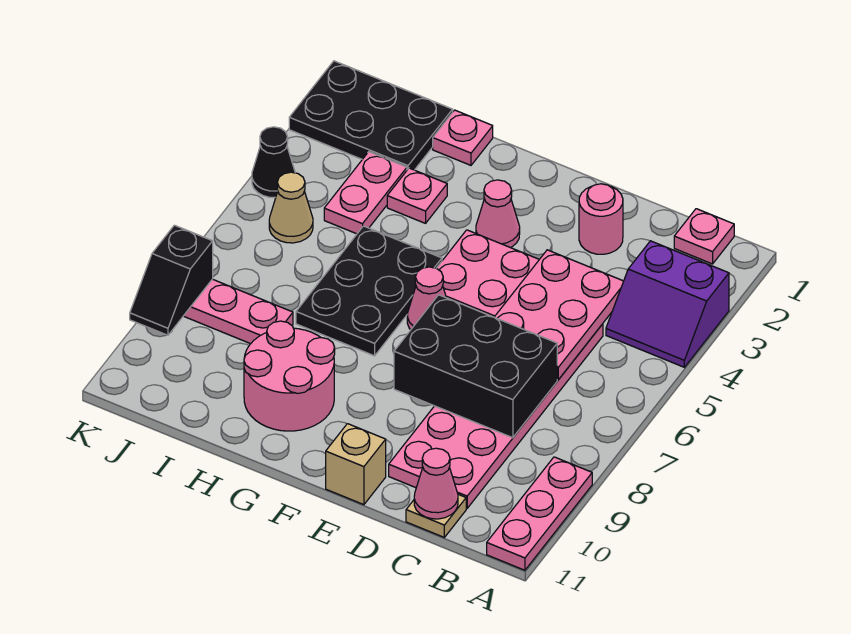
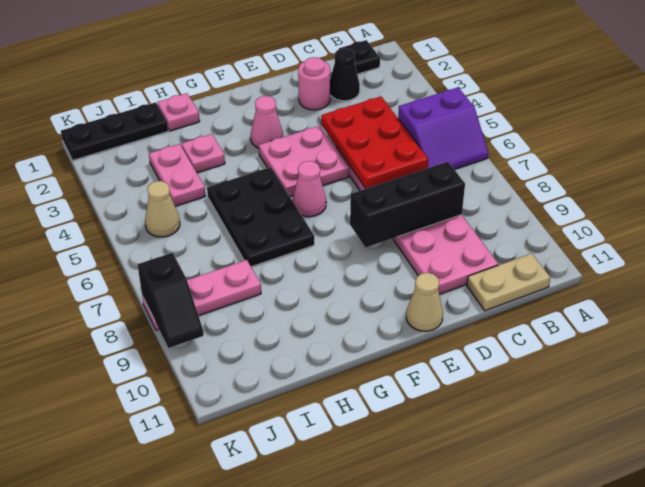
purple 2x2 slope [606,241,729,367] -> purple 2x2 slope moved to [398,88,488,170]
pink 1x3 plate [487,457,592,570] -> none
pink 1x1 plate [674,209,734,264] -> black 1x1 plate [339,40,380,74]
pink 2x3 plate [494,250,624,380] -> red 2x3 plate [321,97,428,189]
black 2x3 brick [394,295,557,438] -> black 1x3 brick [350,162,465,248]
tan 1x1 plate [406,494,466,537] -> tan 1x2 plate [467,253,550,311]
pink 1x1 cone [414,448,458,519] -> none
tan 1x1 brick [326,424,386,505] -> tan 1x1 cone [406,273,443,331]
pink 2x2 round brick [244,321,335,431] -> none
black 2x3 plate [289,61,453,170] -> black 1x3 plate [61,102,168,160]
black 1x1 cone [252,127,295,197] -> black 1x1 cone moved to [330,48,360,101]

